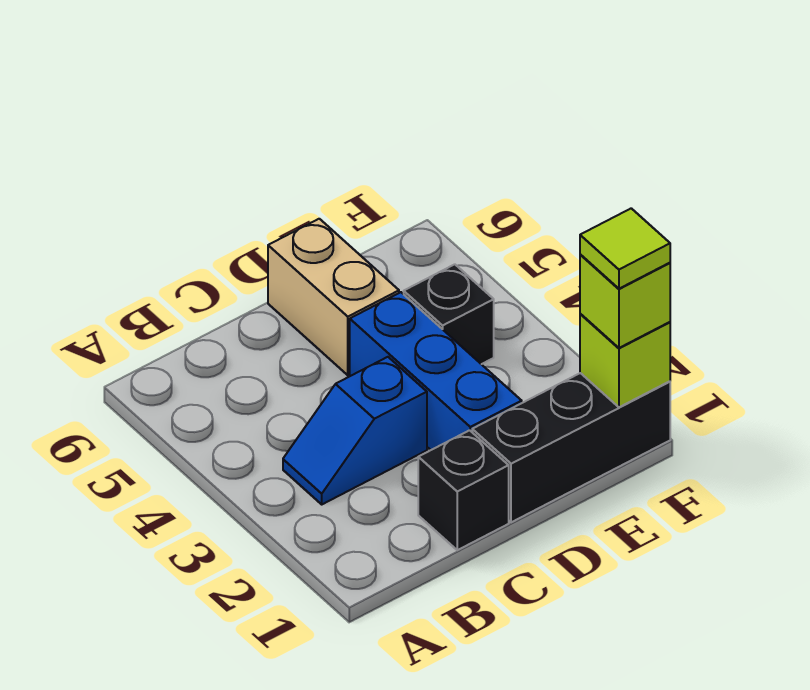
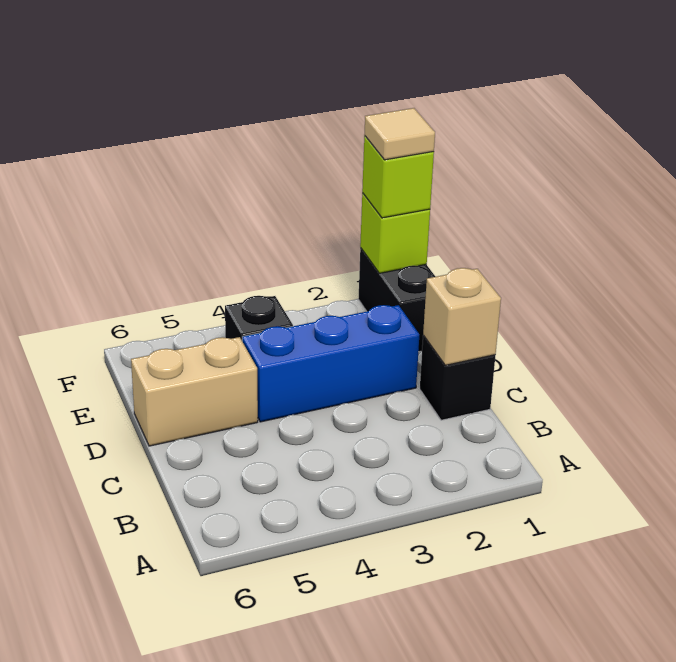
blue 1x2 slope [283,357,427,504] -> none
none -> tan 1x1 brick [423,268,501,365]
black 1x3 brick [472,373,670,522] -> black 1x2 brick [358,248,436,352]
lime 1x1 tile [580,208,670,289] -> tan 1x1 tile [364,108,435,160]

